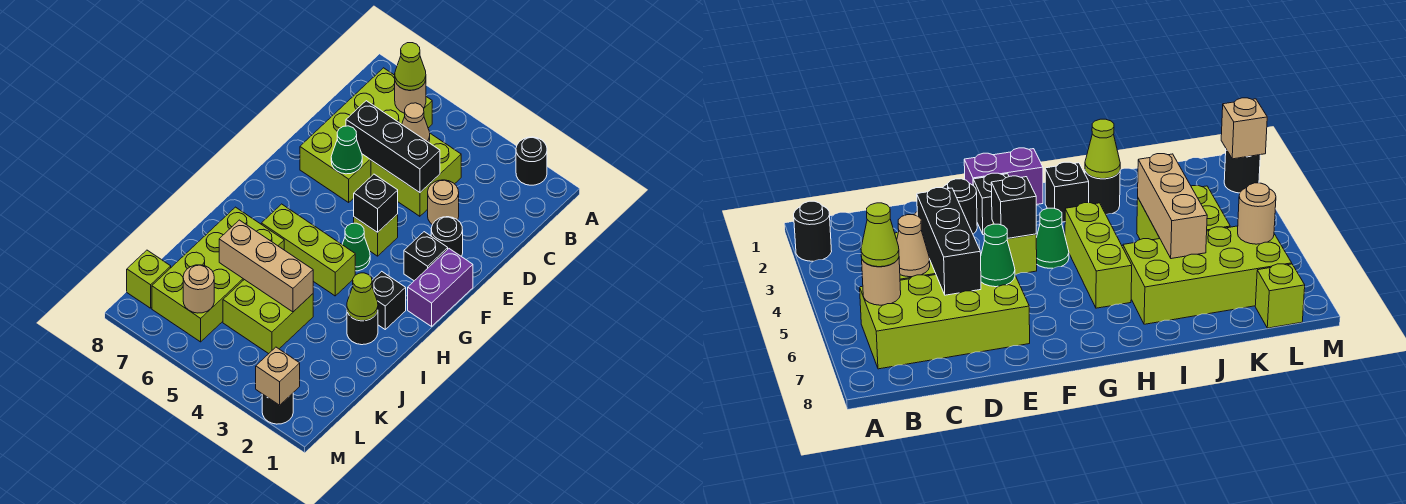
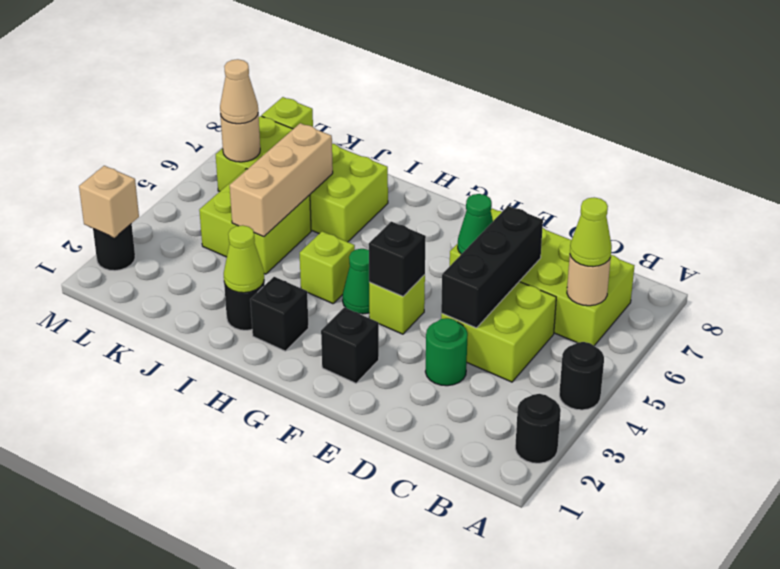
tan 1x1 cone [402,103,430,142] -> tan 1x1 cone moved to [220,59,258,124]
tan 1x1 round brick [428,180,459,225] -> green 1x1 round brick [425,318,468,386]
black 1x1 round brick [431,217,463,257] -> black 1x1 round brick moved to [559,342,604,410]
purple 1x2 brick [408,249,473,326] -> none
lime 1x3 brick [261,204,355,296] -> lime 1x1 brick [300,231,355,304]

